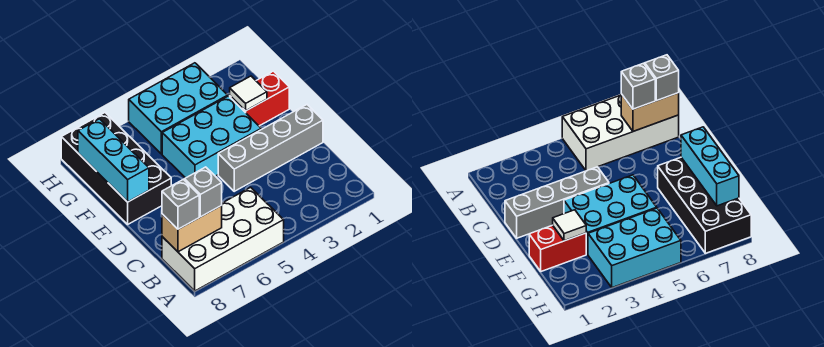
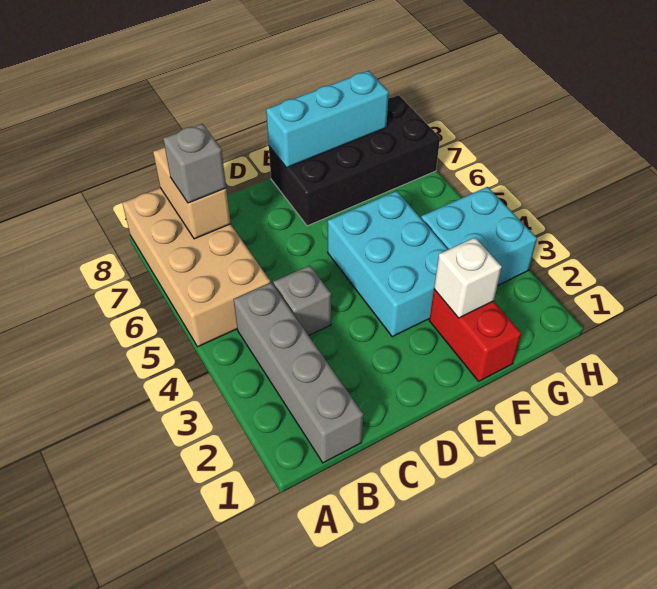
white 2x4 brick [162,187,284,291] -> tan 2x4 brick [123,188,271,347]
grey 1x1 brick [162,179,199,229] -> grey 1x1 brick moved to [273,265,331,335]
grey 1x4 brick [218,105,323,191] -> grey 1x4 brick moved to [234,283,363,463]
white 1x1 tile [230,76,267,111] -> white 1x1 brick [434,238,502,318]
cyan 2x3 brick [129,63,228,154] -> cyan 2x2 brick [421,187,537,285]

